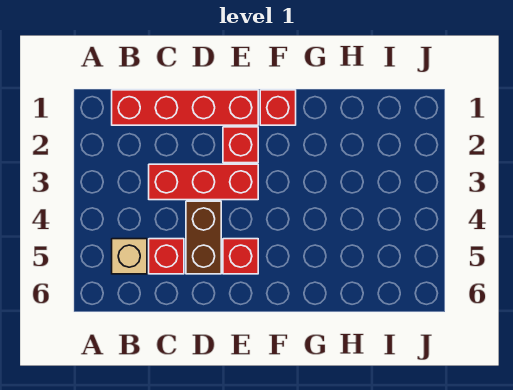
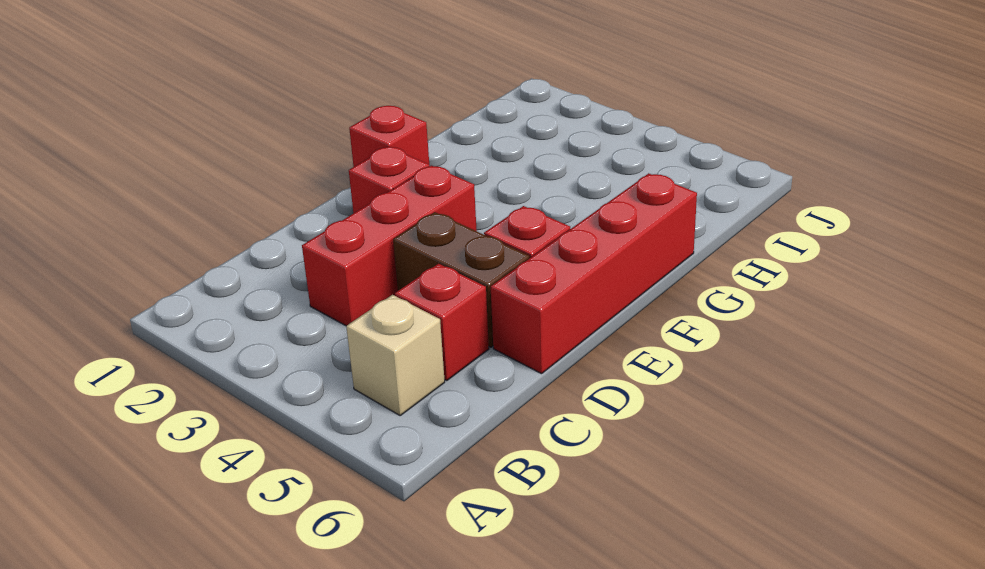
red 1x4 brick [112,90,258,125] -> red 1x4 brick moved to [491,173,697,374]

